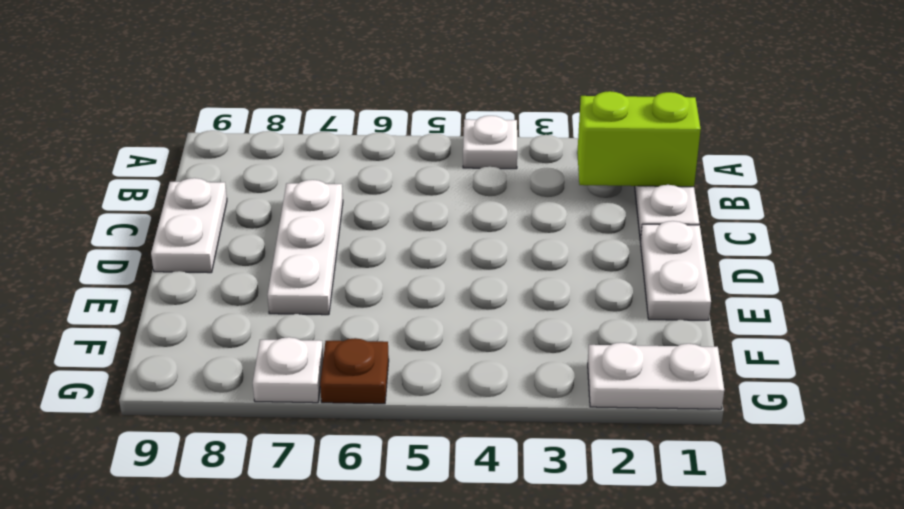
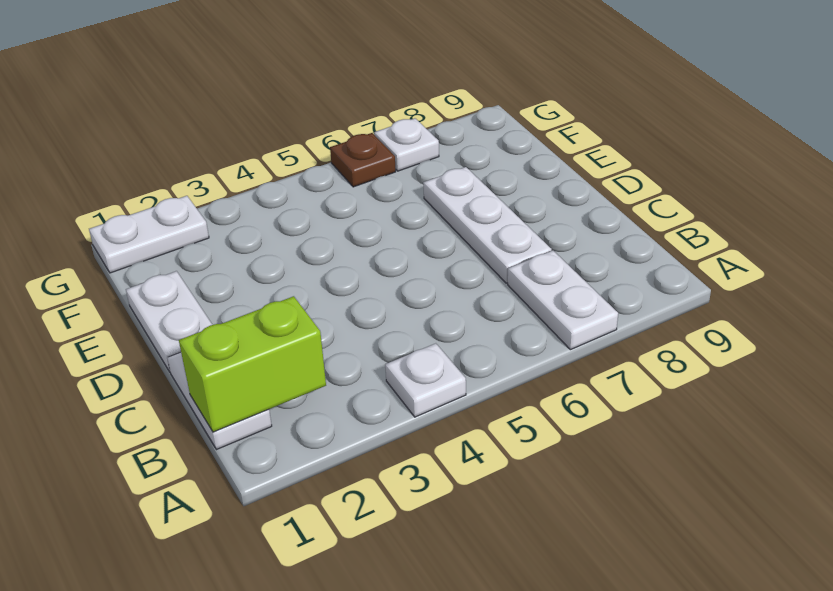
white 1x2 plate [151,178,227,273] -> white 1x2 plate moved to [508,251,618,350]

